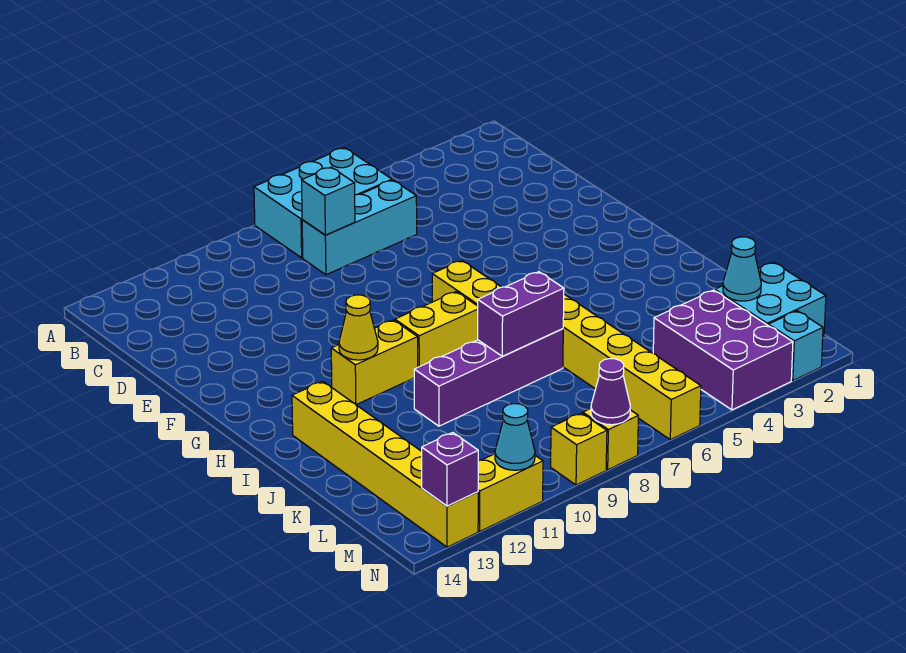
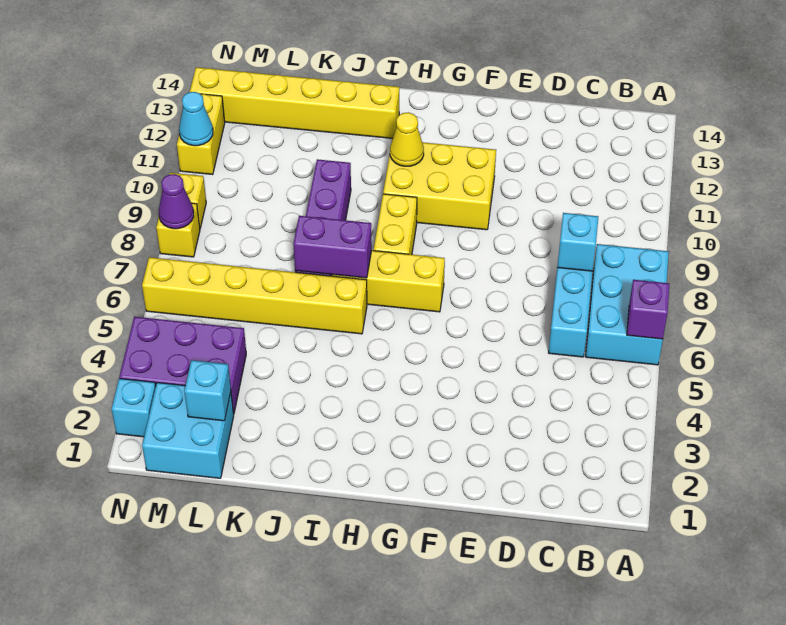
yellow 1x2 brick [331,320,418,405] -> yellow 2x3 brick [383,142,496,230]
purple 1x2 brick [478,272,564,356] -> purple 1x2 brick turned to [293,216,372,278]
cyan 1x1 cone [723,237,761,301] -> cyan 1x1 brick [184,360,231,421]
purple 1x1 brick [422,433,478,506] -> purple 1x1 brick moved to [627,280,669,339]

